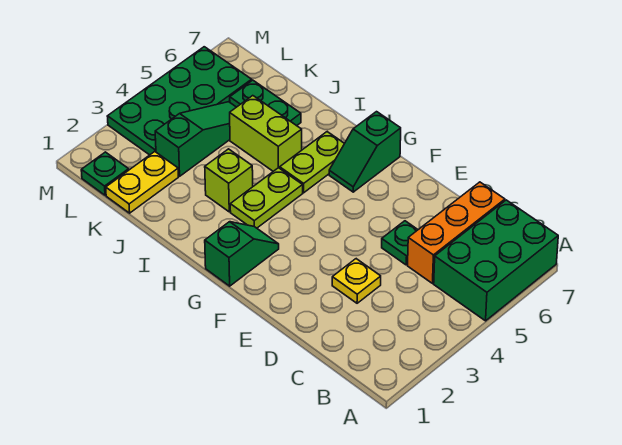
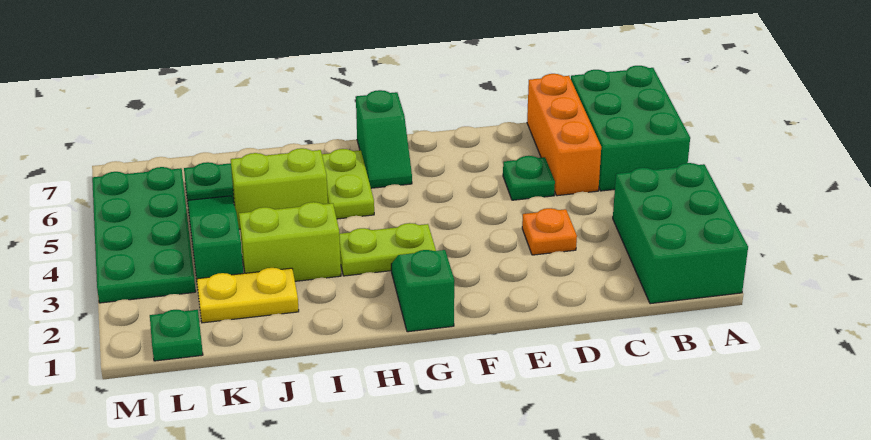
none -> green 2x3 brick [613,163,748,304]
yellow 1x1 plate [332,259,381,303] -> orange 1x1 plate [522,208,577,255]
lime 1x2 plate [230,168,303,228] -> lime 1x2 plate turned to [339,223,436,276]
lime 1x1 brick [205,149,253,212] -> lime 1x2 brick [239,202,341,281]
yellow 1x2 plate [106,152,178,213] -> yellow 1x2 plate turned to [197,268,299,323]

